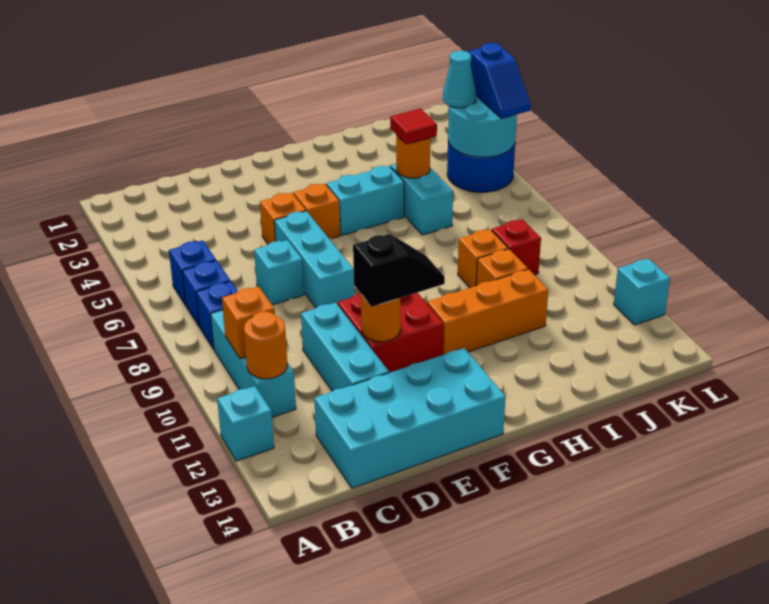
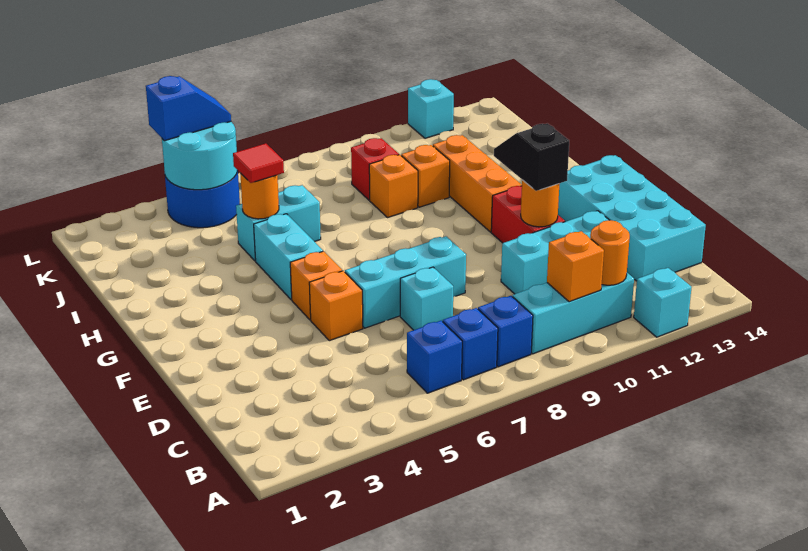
red 2x2 brick [338,293,444,373] -> red 1x2 brick [491,186,565,243]
cyan 1x1 cone [443,51,476,108] -> none

